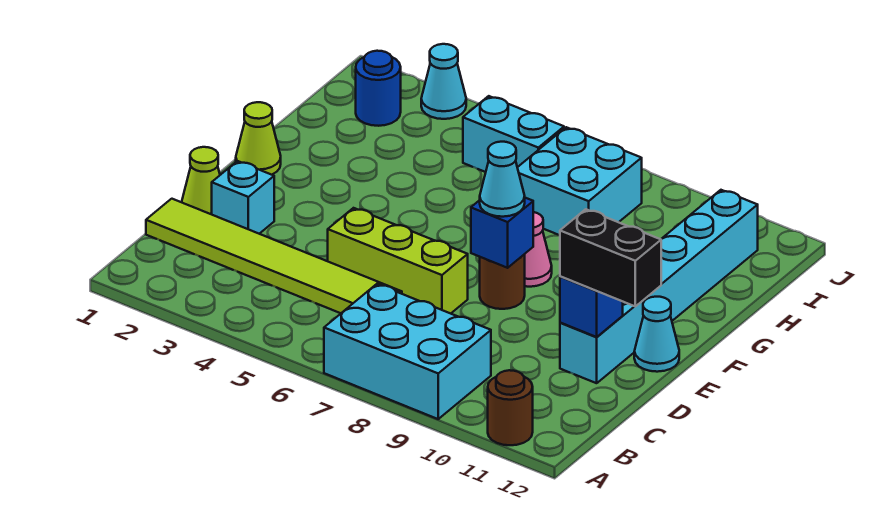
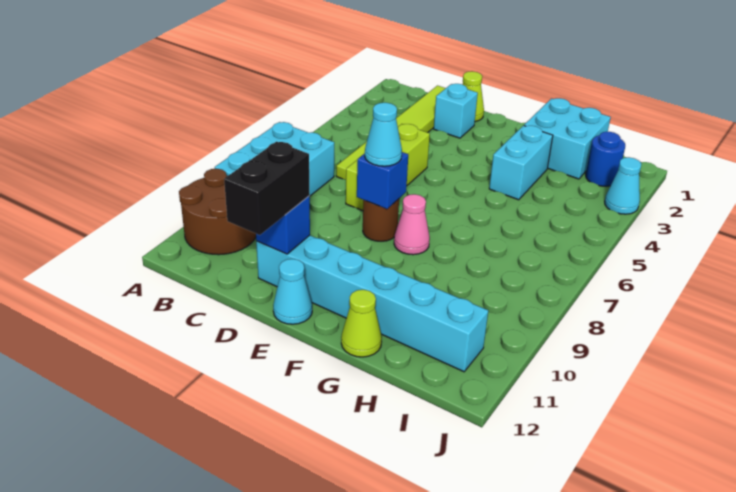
brown 1x1 round brick [488,370,533,445] -> brown 2x2 round brick [179,169,256,255]
lime 1x1 cone [236,102,281,175] -> lime 1x1 cone moved to [341,290,382,357]
cyan 2x2 brick [517,127,642,235] -> cyan 2x2 brick moved to [524,98,611,179]
cyan 1x2 brick [463,96,564,172] -> cyan 1x2 brick moved to [489,126,553,200]

